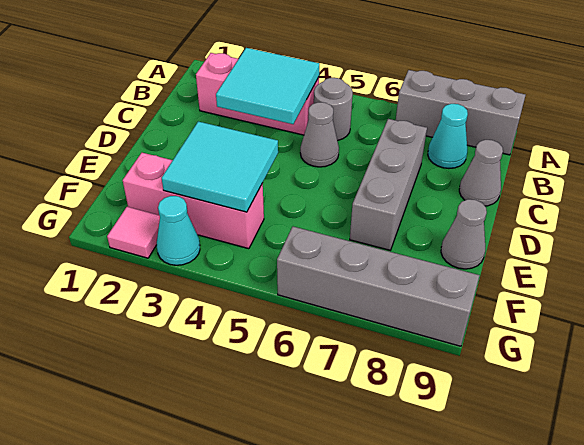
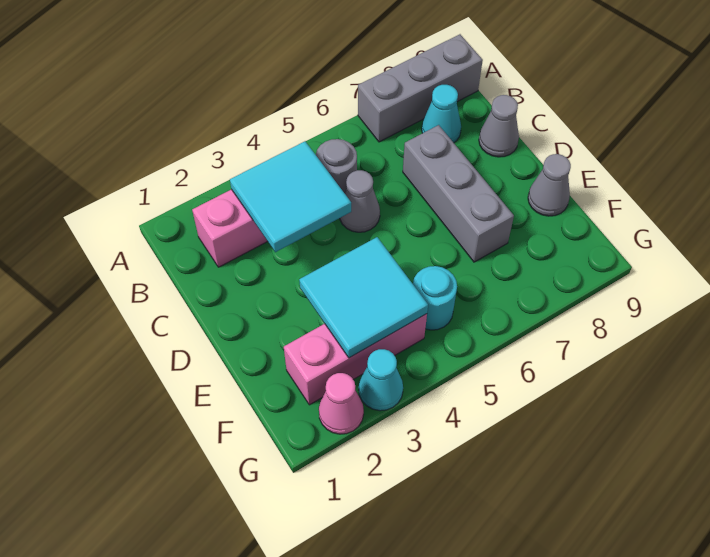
none -> cyan 1x1 round brick [413,266,457,330]
pink 1x1 tile [107,207,160,258] -> pink 1x1 cone [319,373,364,434]
grey 1x4 brick [277,227,480,346] -> none

